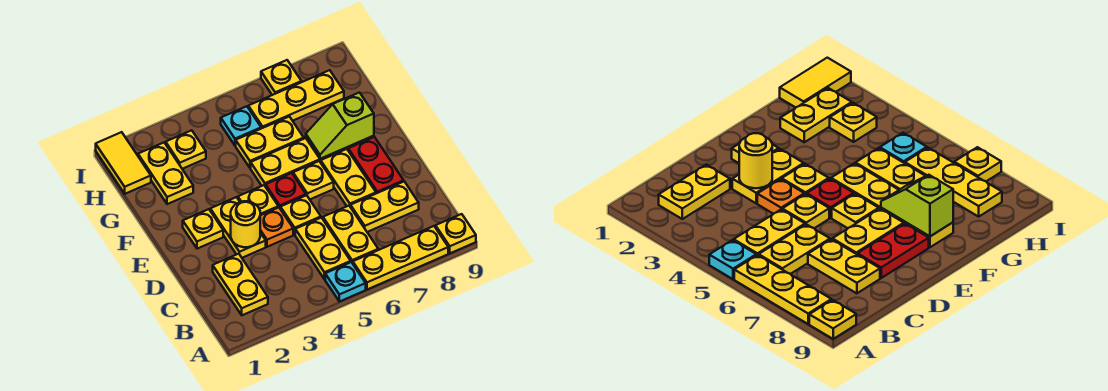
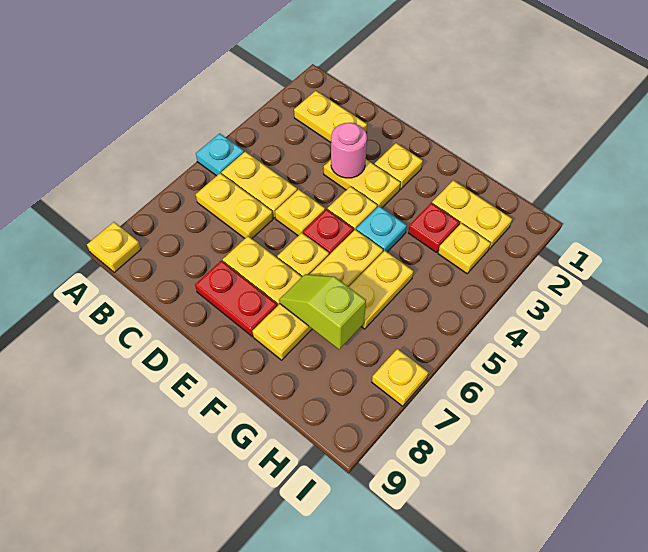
yellow 1x3 plate [353,226,448,290] -> none
yellow 1x2 plate [351,182,419,232] -> none
yellow 1x1 round brick [231,201,260,247] -> pink 1x1 round brick [331,123,367,178]
orange 1x1 plate [260,207,293,247] -> none
lime 1x2 slope [306,93,374,159] -> lime 1x2 slope turned to [279,274,366,349]
none -> red 1x1 plate [408,203,460,252]
yellow 1x2 tile [96,132,151,194] -> none
cyan 1x1 plate [221,106,261,146] -> cyan 1x1 plate moved to [356,206,407,252]
yellow 1x3 plate [248,70,344,128] -> none

